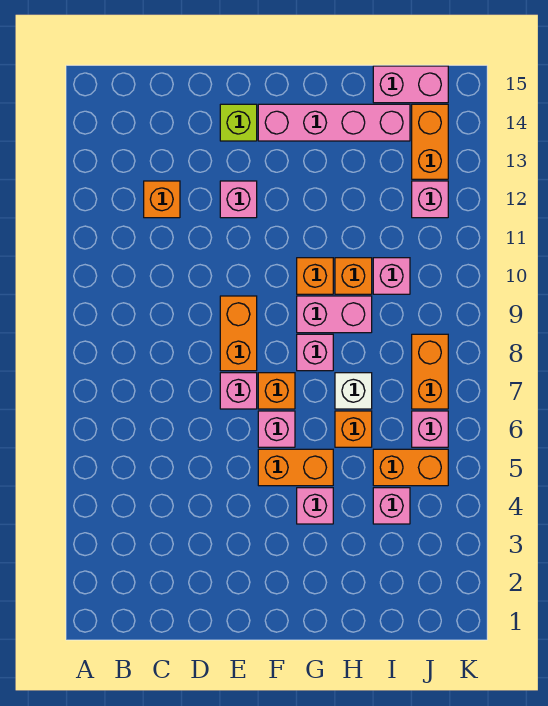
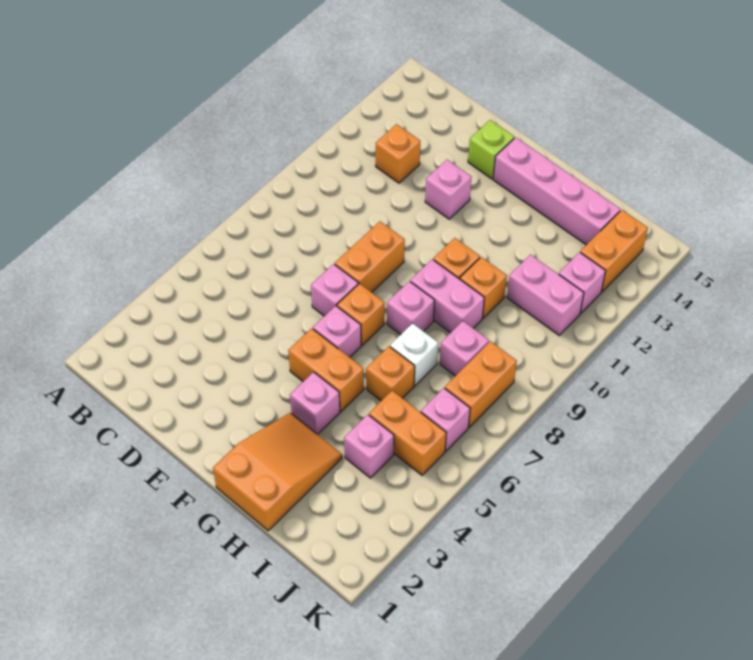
none -> orange 2x3 slope [213,413,342,531]
pink 1x1 brick [373,258,410,294] -> pink 1x1 brick moved to [440,321,489,376]
pink 1x2 brick [373,66,448,103] -> pink 1x2 brick moved to [507,255,584,335]

